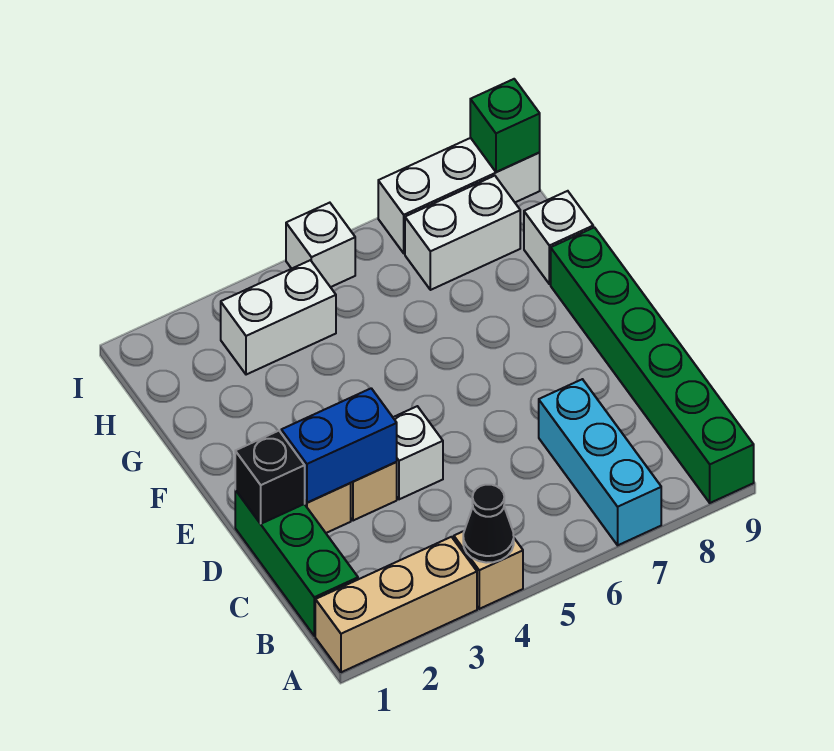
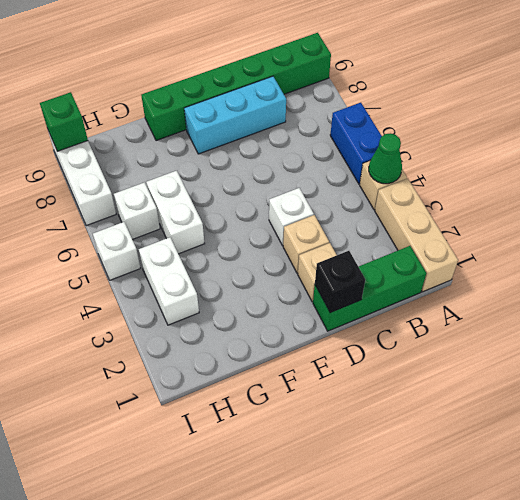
black 1x1 cone [463,485,514,563] -> green 1x1 cone [369,133,402,184]
cyan 1x3 brick [539,379,661,545] -> cyan 1x3 brick moved to [184,76,286,154]
blue 1x2 brick [281,388,397,503] -> blue 1x2 brick moved to [330,103,382,184]
white 1x1 brick [524,191,593,284] -> white 1x1 brick moved to [114,182,160,240]
white 1x2 brick [405,176,520,290] -> white 1x2 brick moved to [146,171,205,254]

